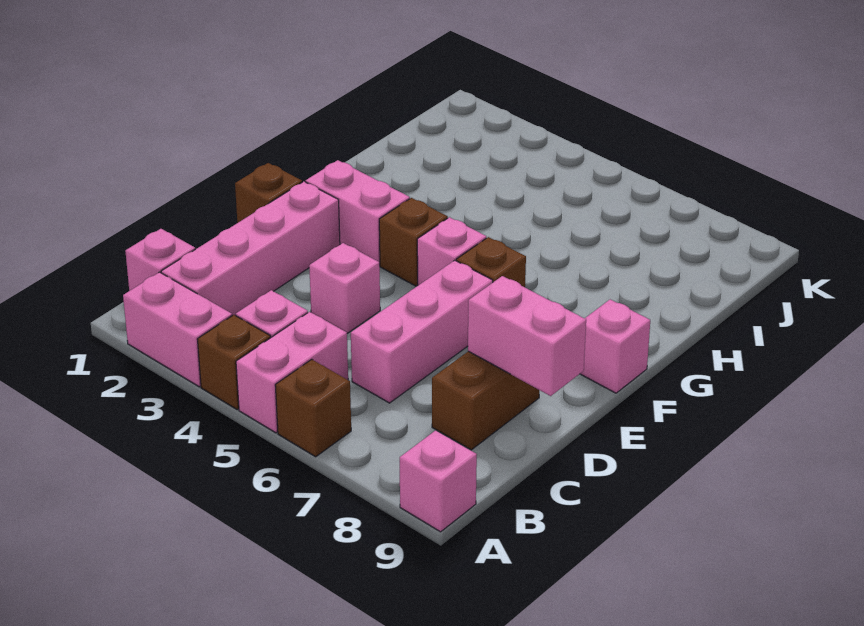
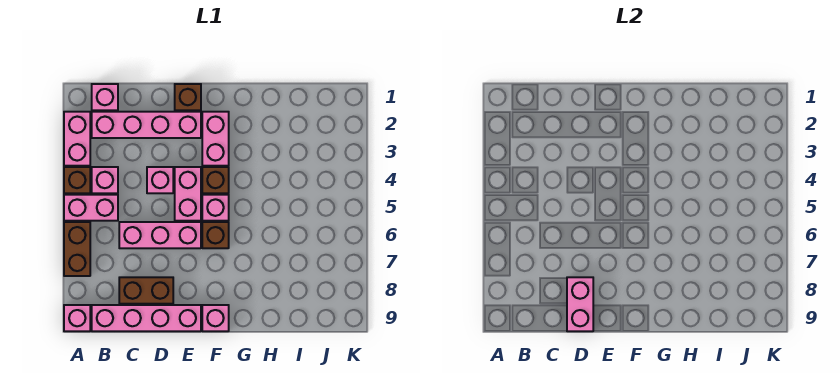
brown 1x1 brick [275,359,351,457] -> brown 1x2 brick [64,222,90,276]
none -> pink 1x4 brick [92,305,201,331]
none -> pink 1x2 brick [175,167,201,221]

